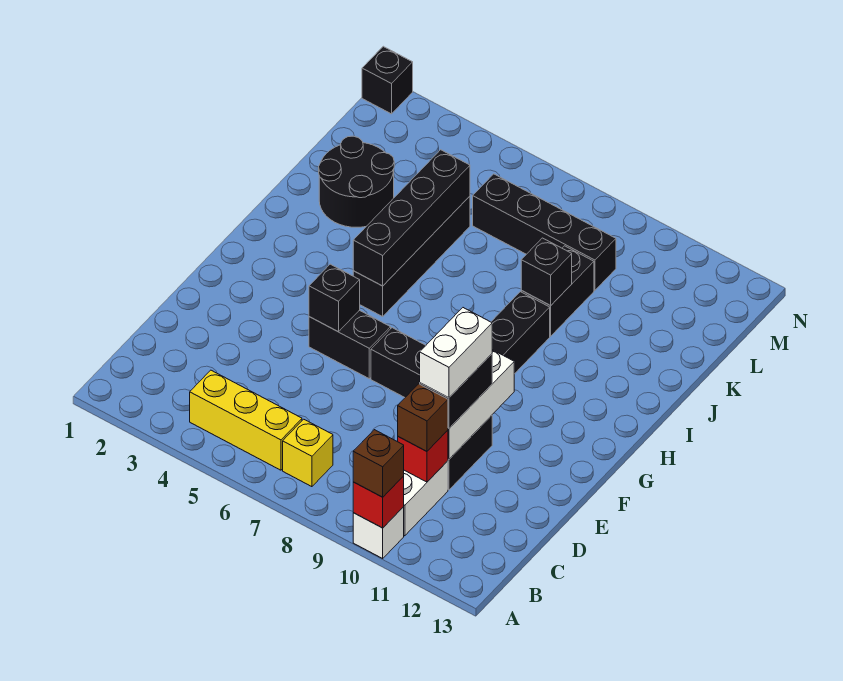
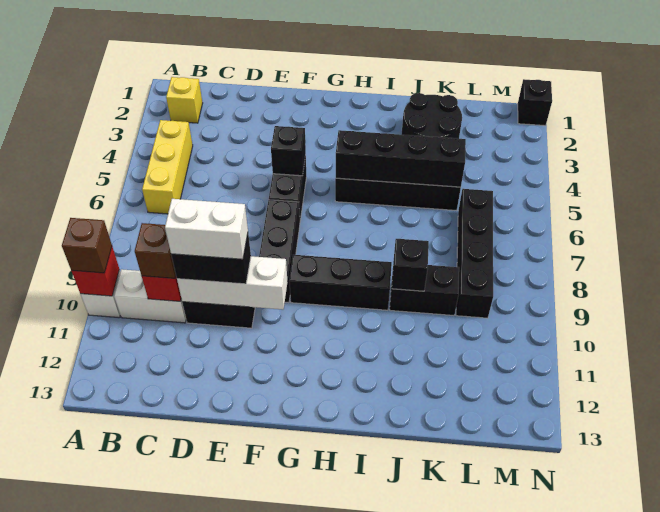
yellow 1x1 brick [283,419,333,487] -> yellow 1x1 brick moved to [166,77,203,123]

